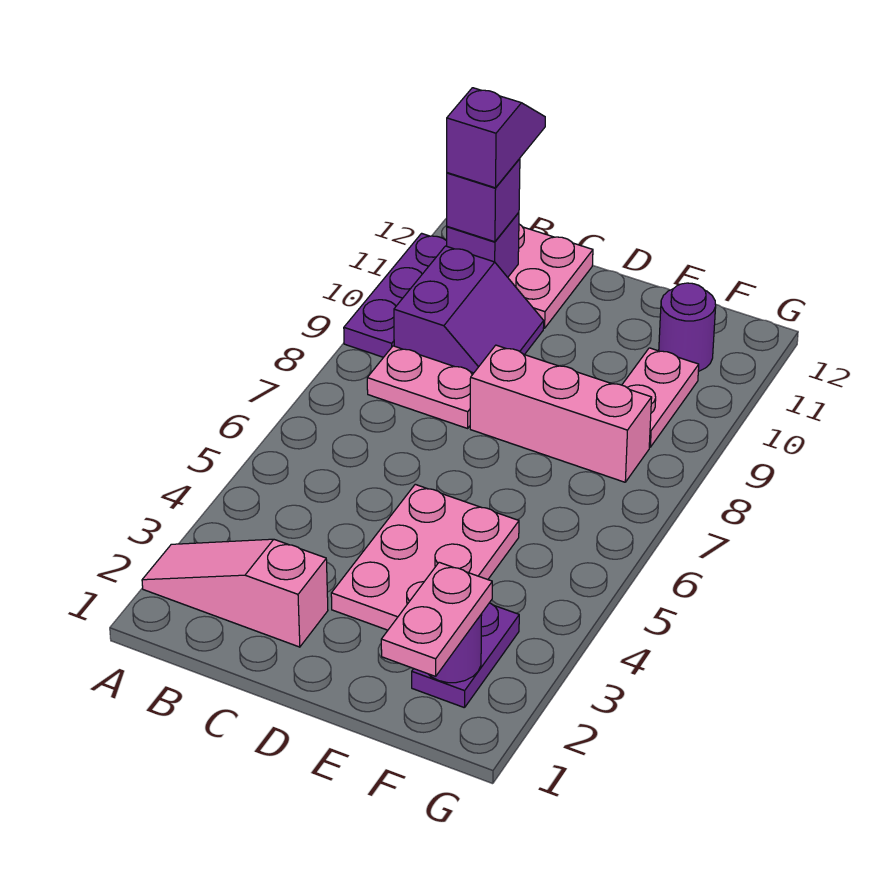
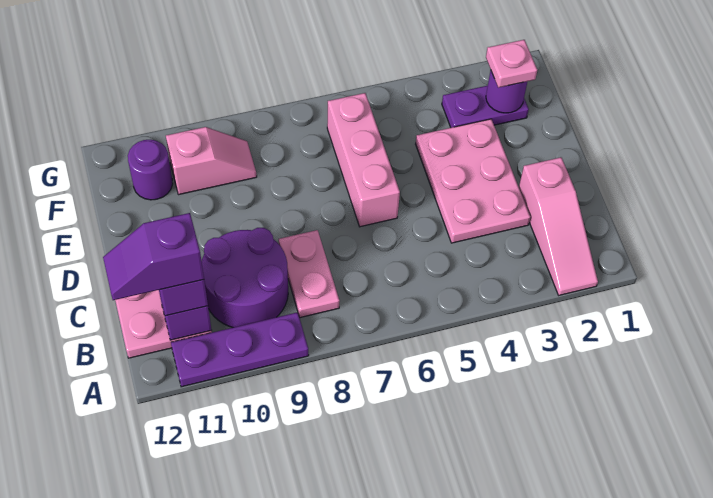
purple 2x2 slope [394,246,544,373] -> purple 2x2 round brick [202,228,288,327]
pink 2x3 plate [331,484,519,630] -> pink 2x3 plate turned to [416,119,530,243]
pink 1x3 brick [470,345,652,482] -> pink 1x3 brick moved to [327,93,400,227]
pink 1x2 plate [381,562,492,676] -> pink 1x1 plate [486,40,538,88]
pink 1x2 plate [622,348,699,447] -> pink 1x2 slope [166,127,257,195]

